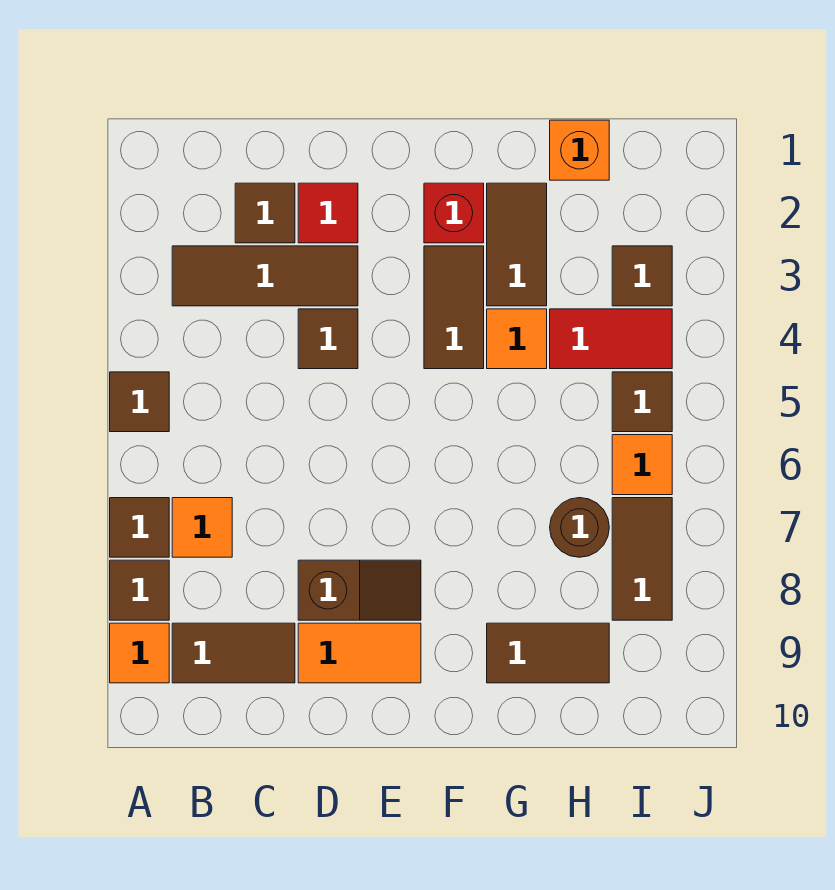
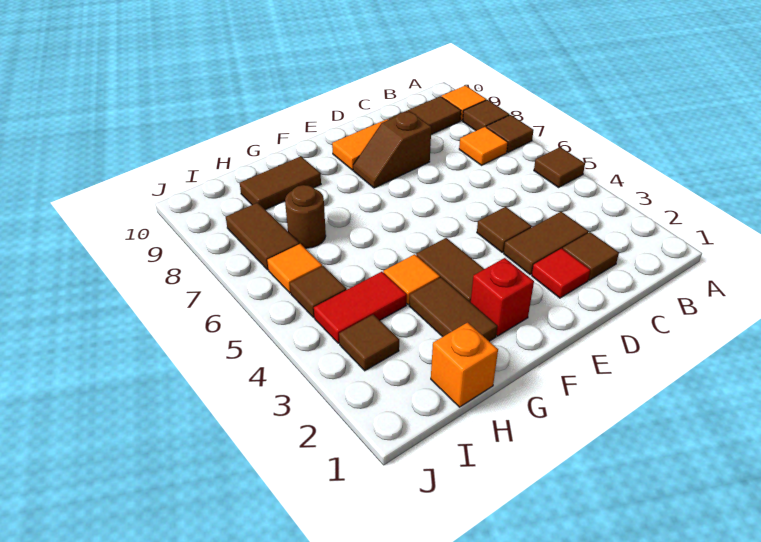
brown 1x3 tile [172,246,358,306] -> brown 1x2 tile [504,212,589,275]

